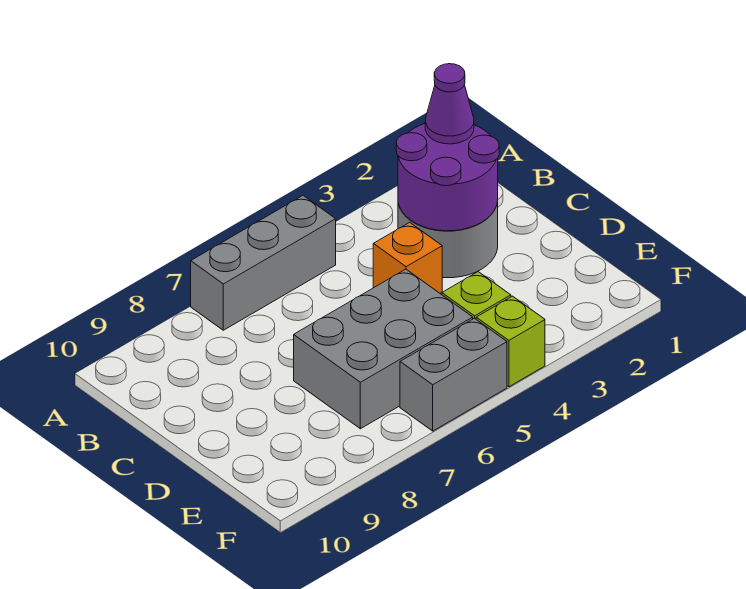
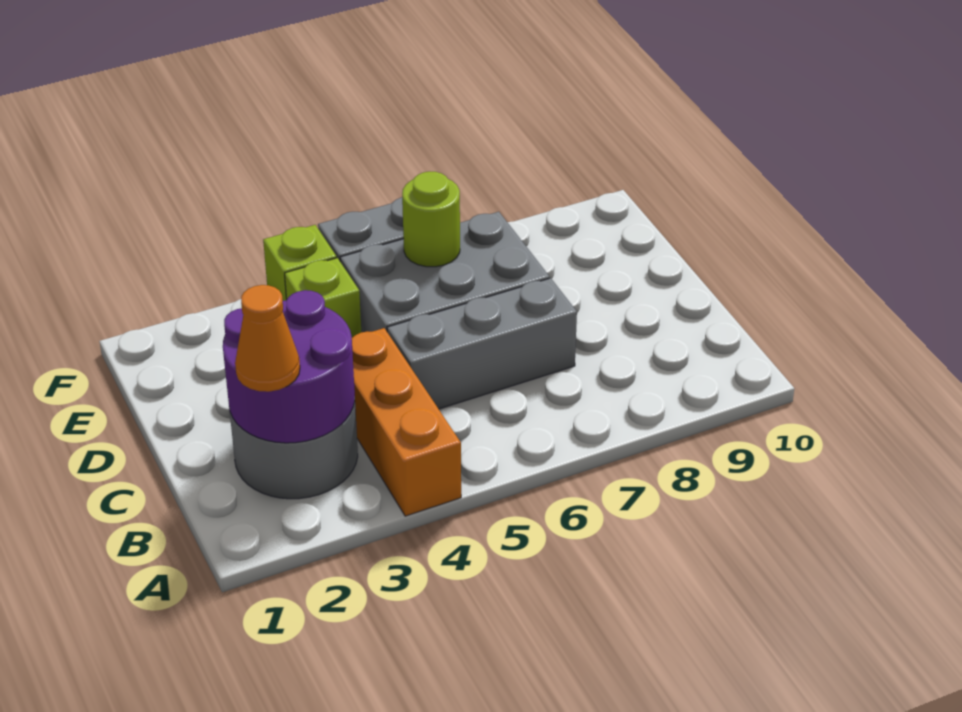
grey 1x3 brick [191,196,336,330] -> grey 1x3 brick moved to [387,278,577,409]
purple 1x1 cone [425,64,474,144] -> orange 1x1 cone [235,285,300,392]
orange 1x1 brick [373,222,442,293] -> orange 1x3 brick [352,328,461,516]
none -> lime 1x1 round brick [402,171,460,267]

